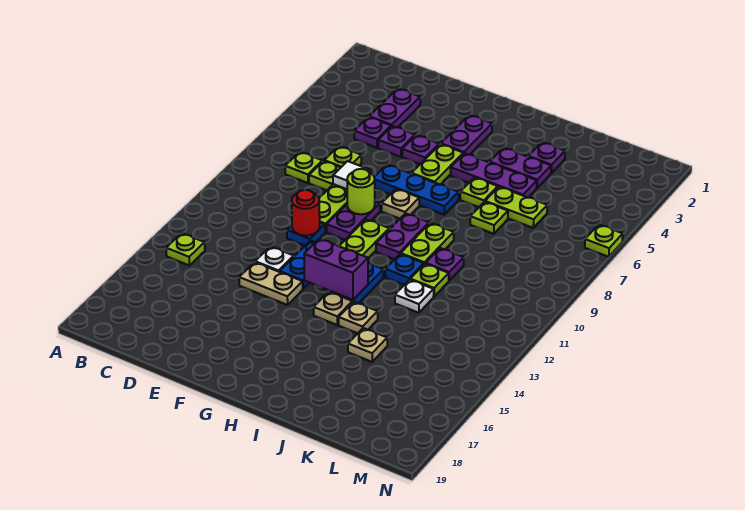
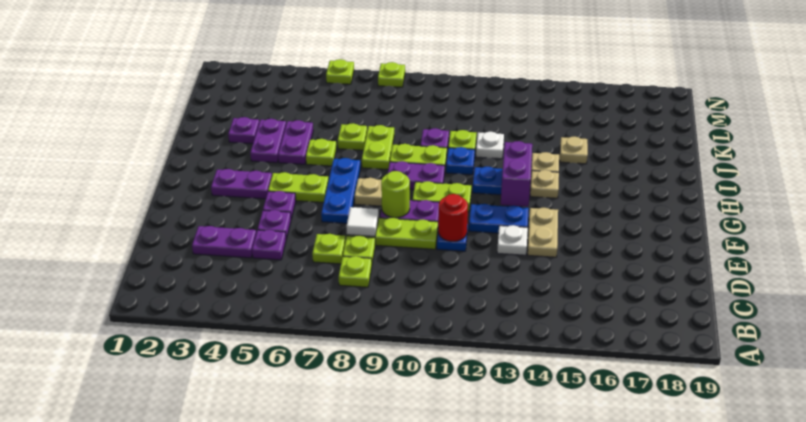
lime 1x1 plate [166,233,205,266] -> lime 1x1 plate moved to [378,62,405,87]
purple 1x3 plate [451,153,537,198] -> purple 1x2 plate [278,120,313,164]
lime 1x2 plate [485,187,547,228] -> lime 1x2 plate moved to [362,125,394,169]

